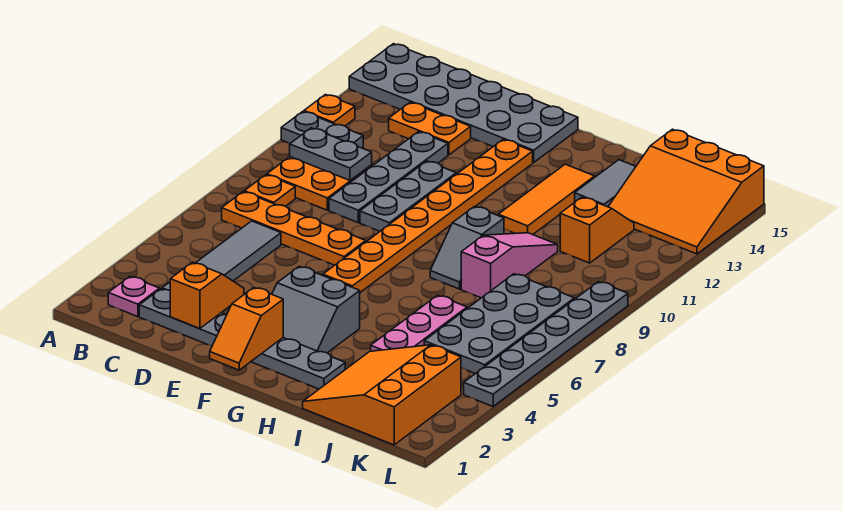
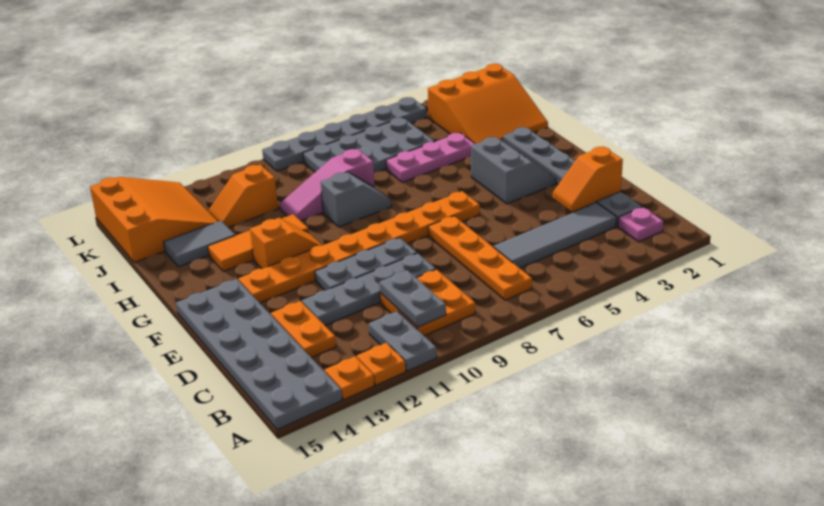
orange 1x1 plate [244,175,295,206] -> orange 1x1 plate moved to [325,356,374,399]
orange 1x2 slope [210,288,283,370] -> orange 1x2 slope moved to [250,218,322,269]

